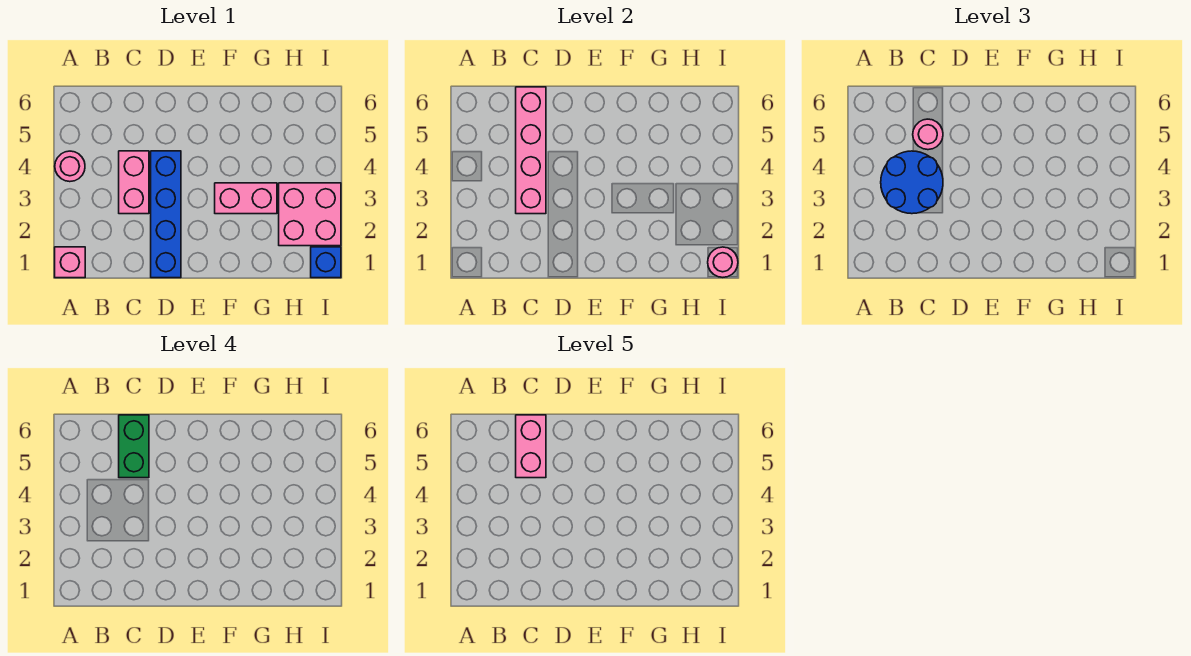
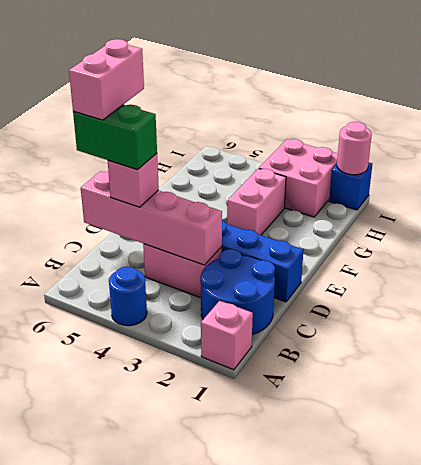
pink 1x1 round brick [55,151,85,182] -> blue 1x1 round brick [109,266,147,326]
blue 2x2 round brick [881,151,943,214] -> blue 2x2 round brick moved to [200,249,275,335]
pink 1x1 round brick [913,119,943,150] -> pink 1x1 brick [108,153,159,207]
pink 1x2 brick [516,415,546,478] -> pink 1x2 brick turned to [69,39,144,120]

